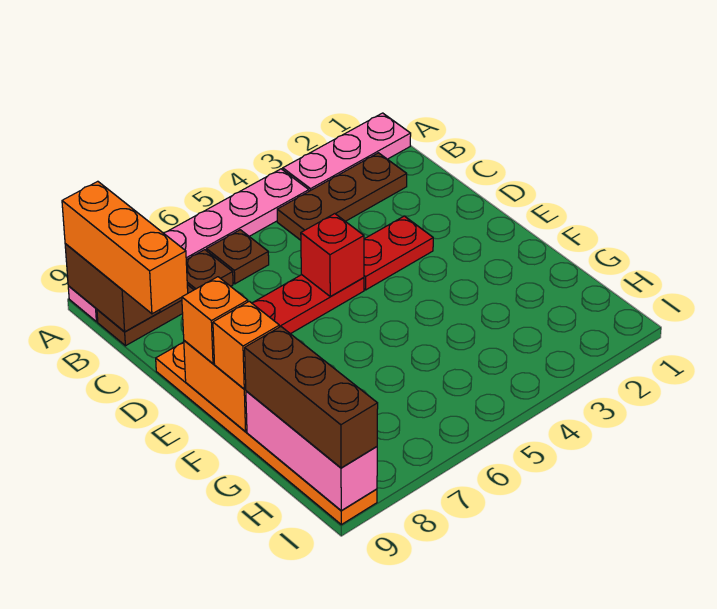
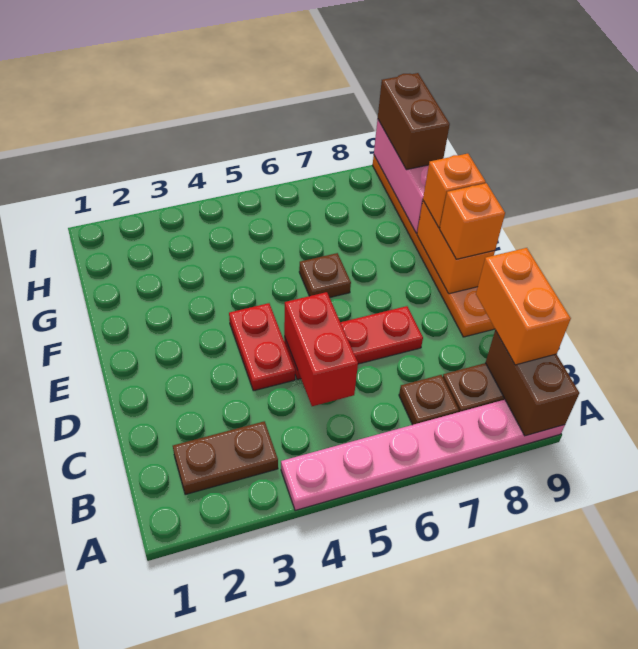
pink 1x3 plate [283,113,411,191] -> none
orange 1x3 brick [62,181,188,314] -> orange 1x2 brick [476,248,571,365]
brown 1x3 plate [277,153,407,240] -> brown 1x2 plate [173,421,278,495]
brown 1x1 plate [207,230,269,284] -> brown 1x1 plate moved to [299,253,351,298]
red 1x2 plate [364,216,433,290] -> red 1x2 plate turned to [229,303,295,391]
red 1x1 brick [301,214,364,297] -> red 1x2 brick [284,292,358,406]
brown 1x3 brick [245,327,378,468] -> brown 1x2 brick [378,73,450,170]

